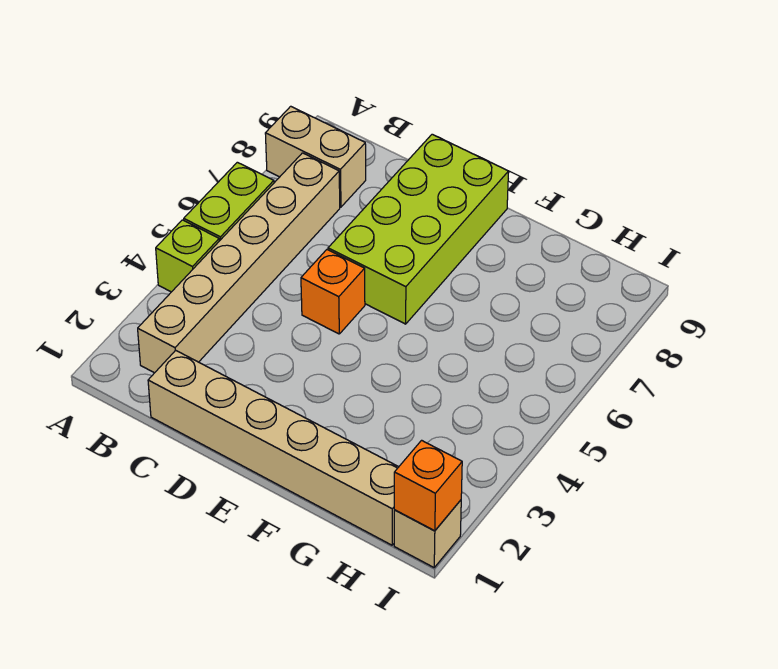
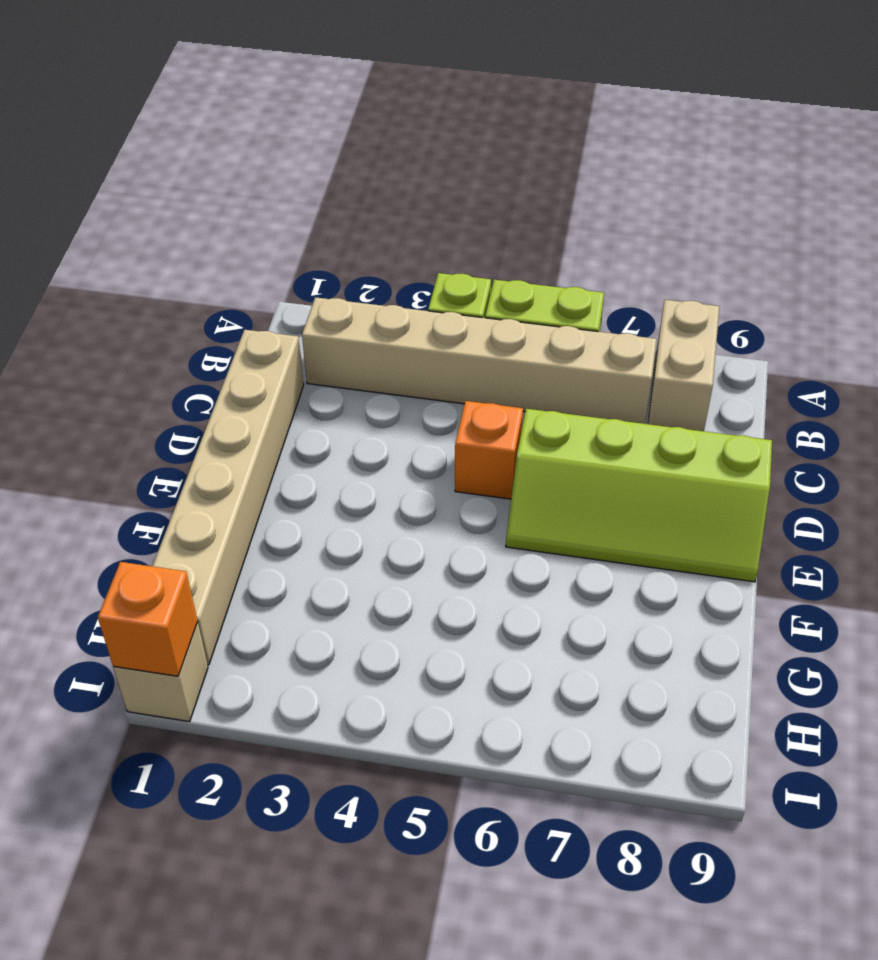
lime 2x4 brick [328,134,509,324] -> lime 2x4 slope [506,409,772,582]

